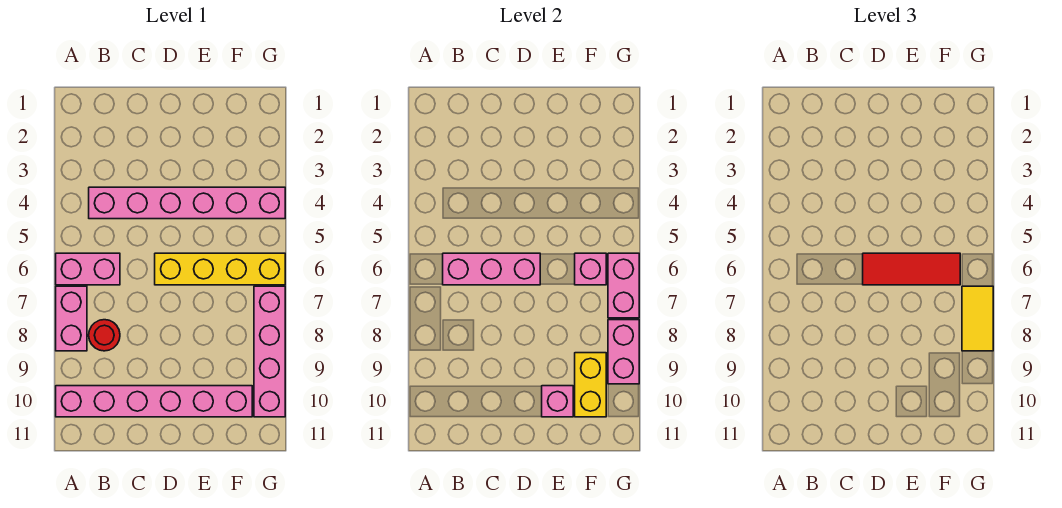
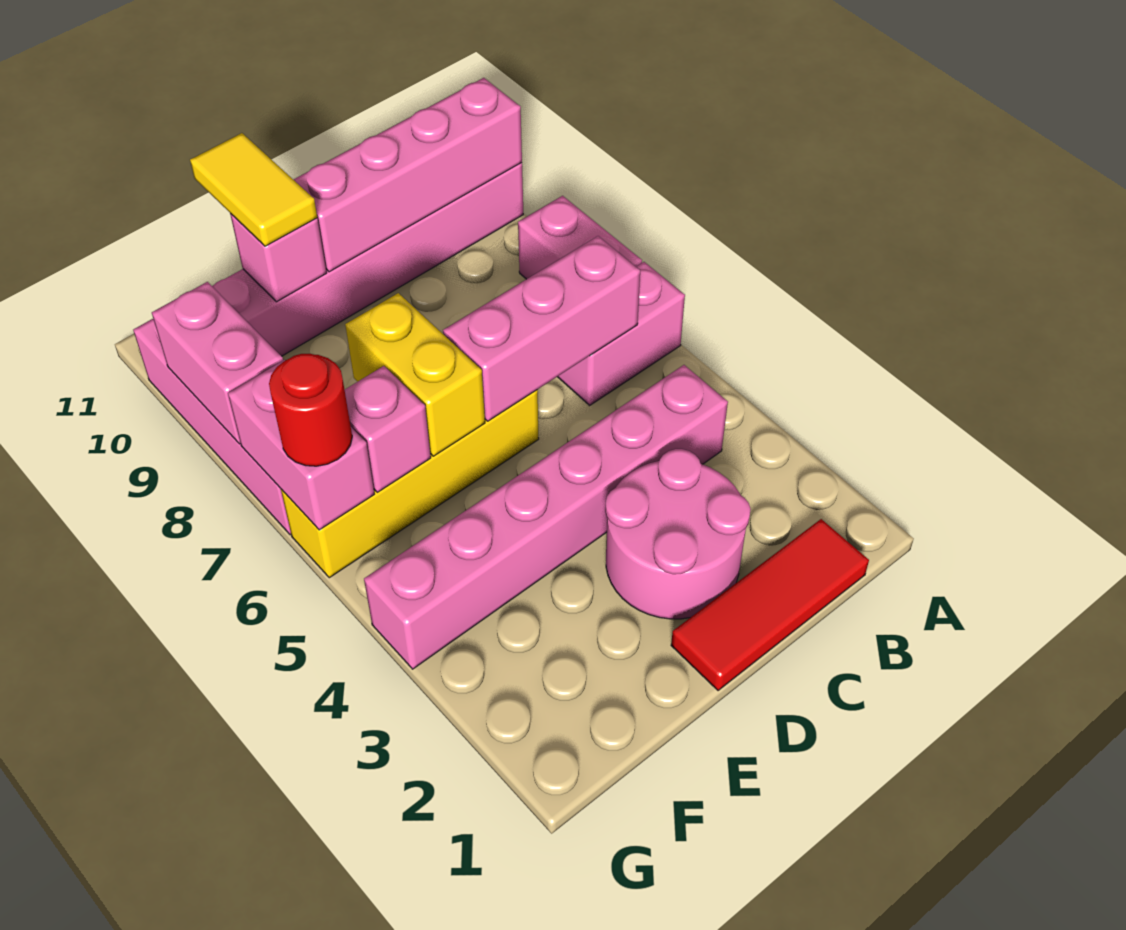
none -> pink 1x4 brick [294,78,522,272]
red 1x1 round brick [89,320,120,351] -> red 1x1 round brick moved to [269,354,352,466]
none -> pink 2x2 round brick [605,449,751,619]
red 1x3 tile [863,253,960,285] -> red 1x3 tile moved to [671,519,869,691]
yellow 1x2 brick [575,353,606,417] -> yellow 1x2 brick moved to [345,293,485,456]
yellow 1x2 tile [962,286,993,351] -> yellow 1x2 tile moved to [190,133,317,246]

